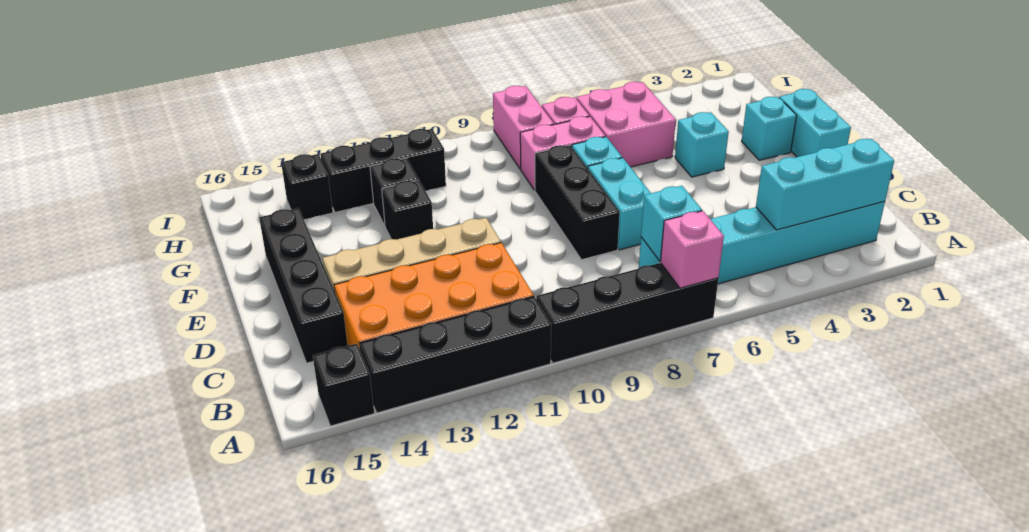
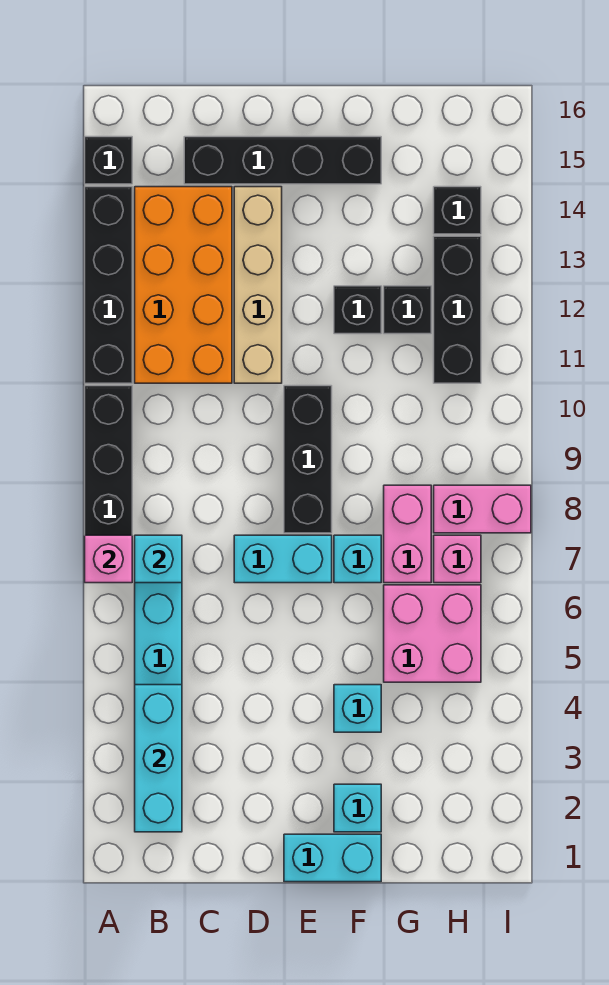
black 1x3 brick [535,145,620,260] -> black 1x3 brick turned to [284,386,332,533]

